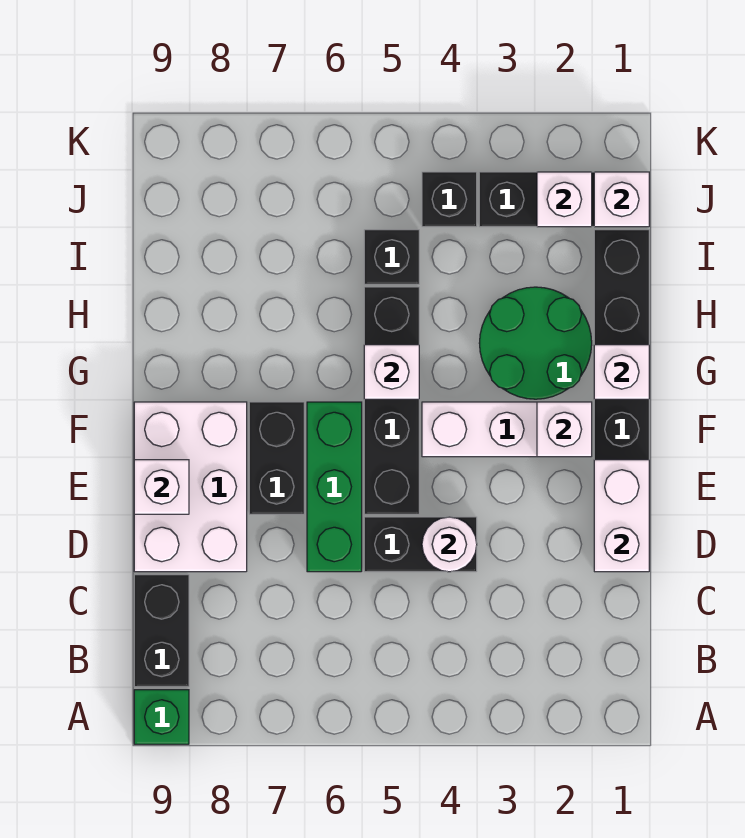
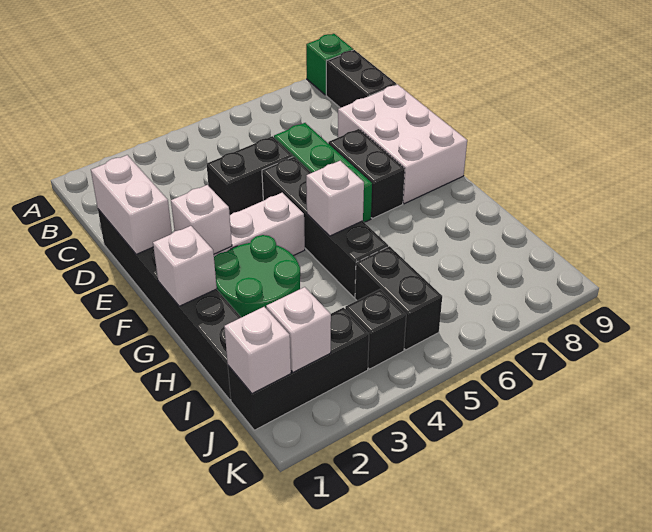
white 1x1 round brick [422,517,477,572] -> none
white 1x1 brick [134,460,189,514] -> none
black 1x1 brick [364,230,419,284] -> black 1x2 brick [355,246,442,350]

